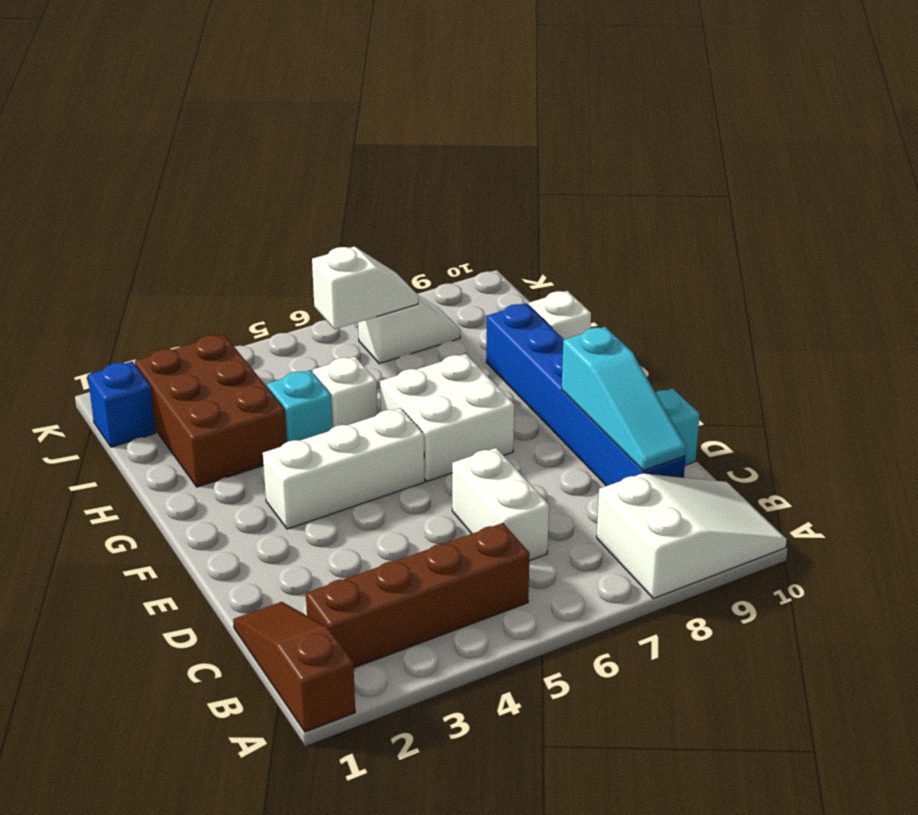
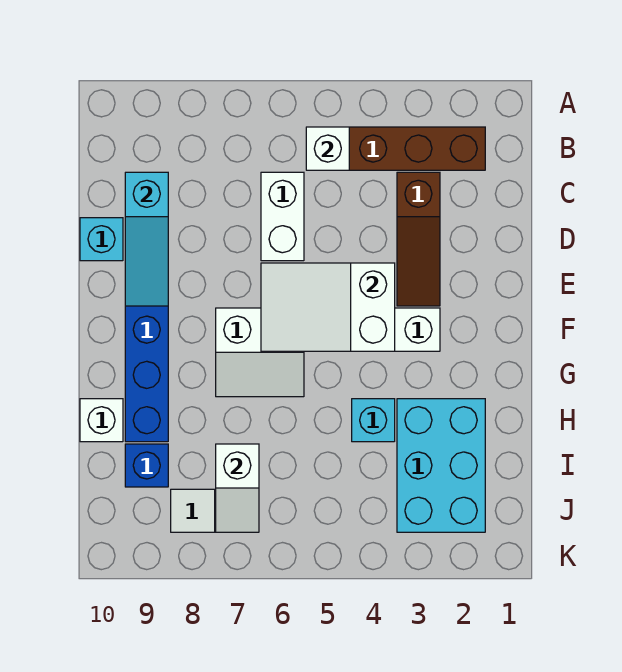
brown 1x3 slope [233,602,355,732] -> brown 1x3 slope moved to [397,172,440,306]
white 2x3 slope [597,473,787,598] -> white 2x3 slope moved to [261,263,395,351]
cyan 1x3 slope [562,327,686,471] -> cyan 1x3 slope turned to [125,172,168,306]
white 2x2 brick [380,354,514,481] -> white 2x2 slope [216,308,304,397]
brown 2x3 brick [135,334,287,487] -> cyan 2x3 brick [397,399,485,532]
white 1x1 brick [313,357,378,427] -> white 1x1 brick moved to [306,127,349,170]
blue 1x1 brick [88,362,155,447] -> blue 1x1 brick moved to [125,444,168,487]
white 1x2 slope [312,247,418,329] -> white 1x2 slope turned to [216,444,259,532]

